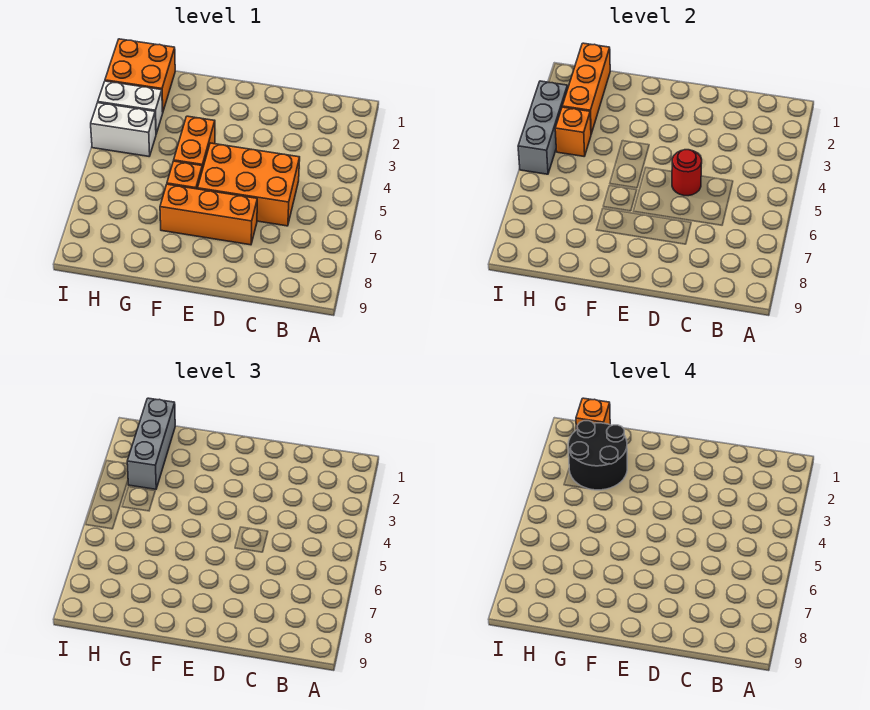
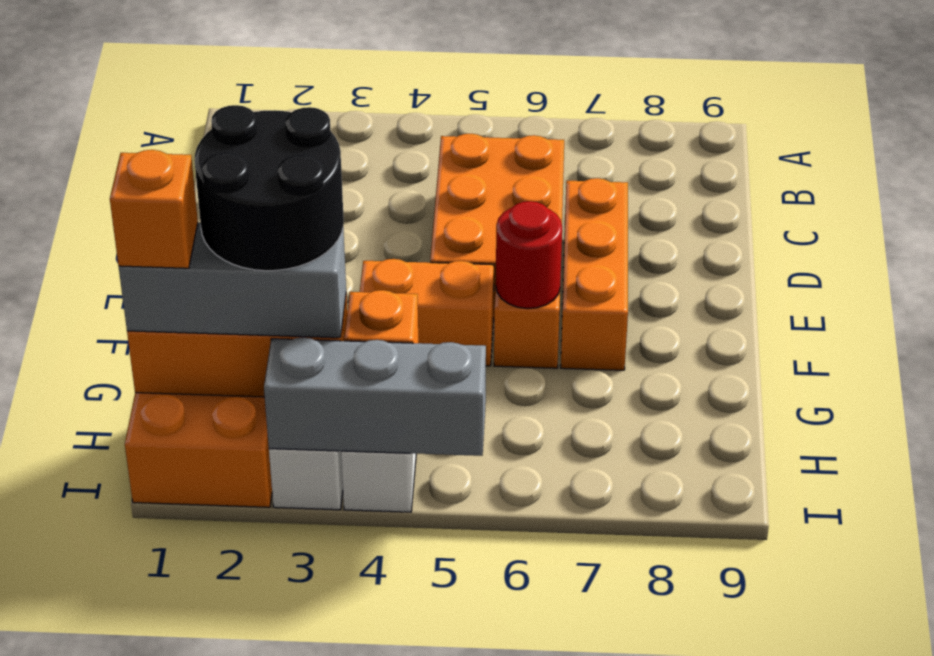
red 1x1 round brick [672,150,702,196] -> red 1x1 round brick moved to [496,201,562,309]

